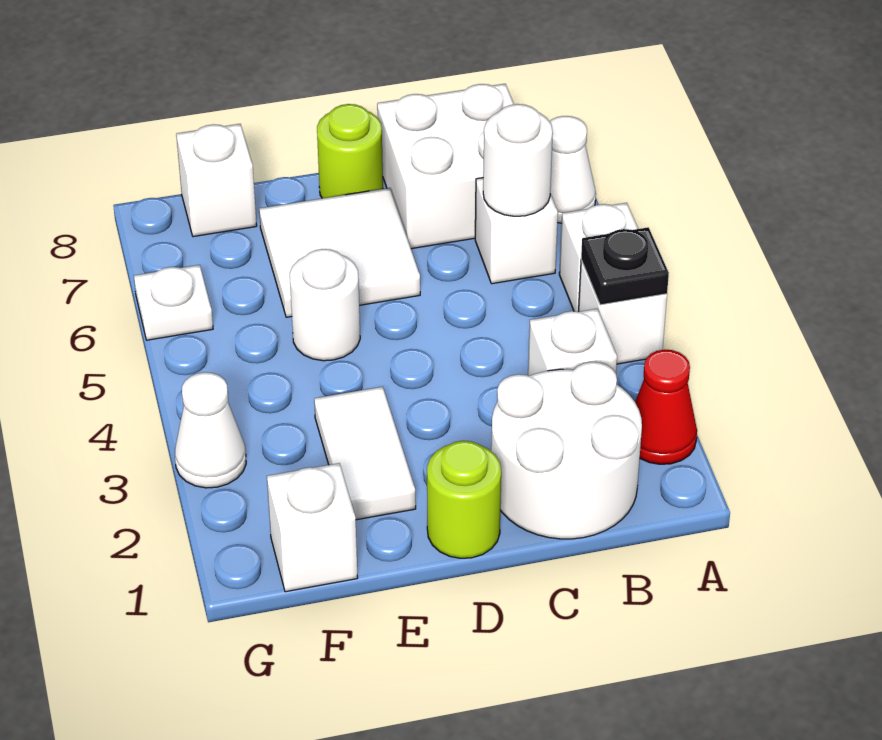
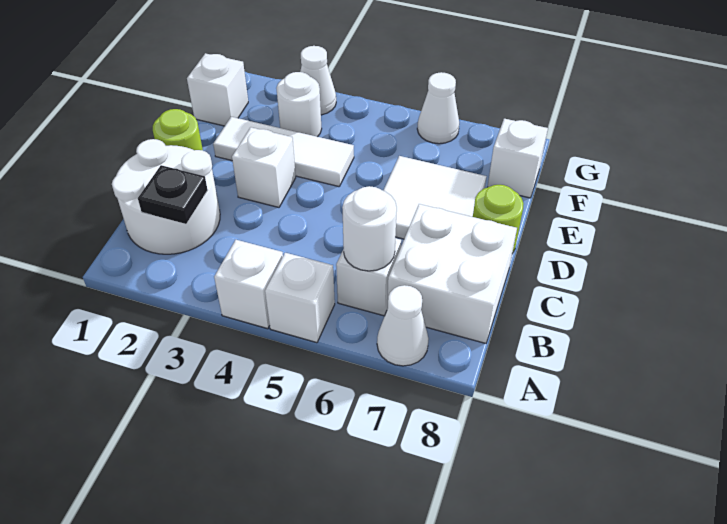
red 1x1 cone [635,350,697,464] -> none
black 1x1 plate [581,227,669,305] -> black 1x1 plate moved to [138,165,208,224]
white 1x1 brick [528,309,617,376] -> white 1x1 brick moved to [232,127,296,207]
white 1x2 tile [314,387,416,520] -> white 1x3 tile [213,117,354,187]
white 1x1 round brick [290,249,360,361] -> white 1x1 round brick moved to [276,72,322,137]
white 1x1 plate [134,265,213,340] -> white 1x1 cone [417,72,459,144]

